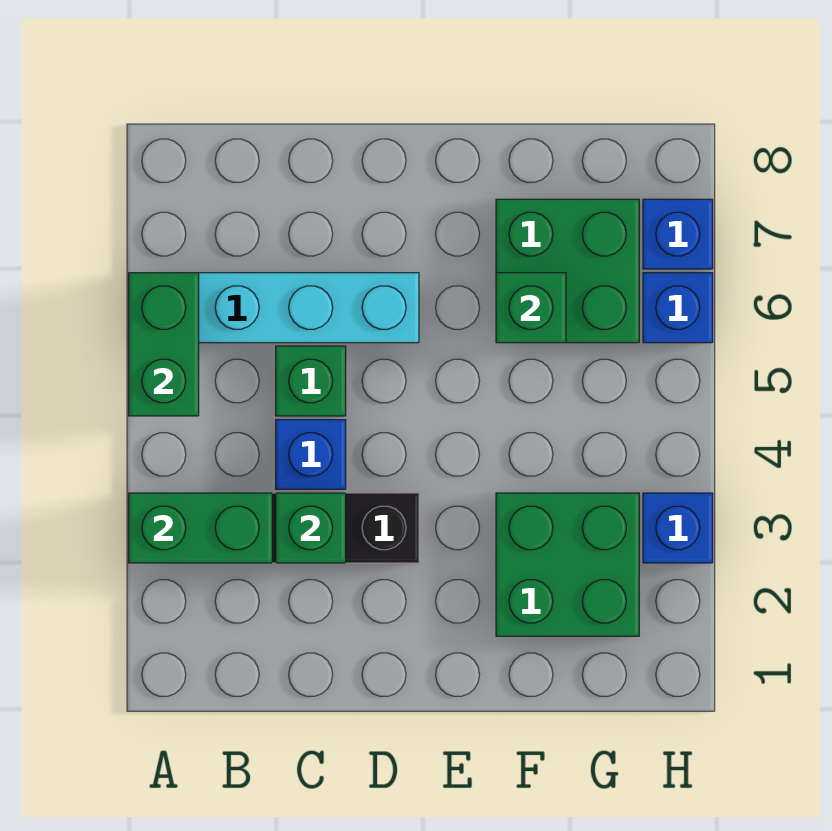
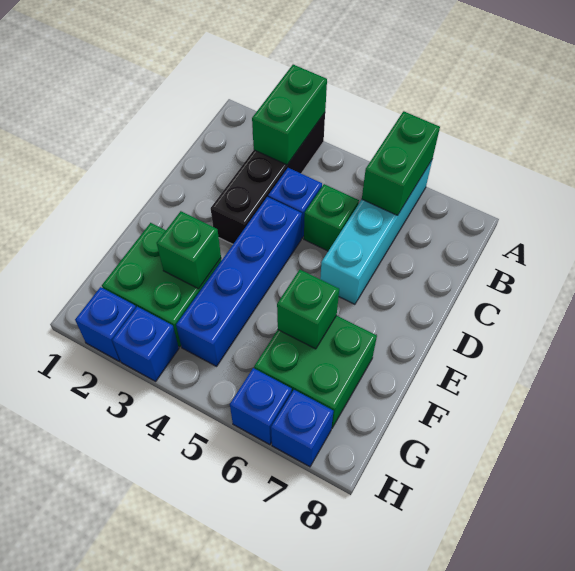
green 1x2 brick [129,273,199,416] -> green 1x2 brick turned to [362,111,440,216]
green 1x1 brick [276,493,346,563] -> green 1x1 brick moved to [157,211,221,289]
none -> blue 1x4 brick [176,197,302,366]
none -> blue 1x1 brick [75,287,136,361]

